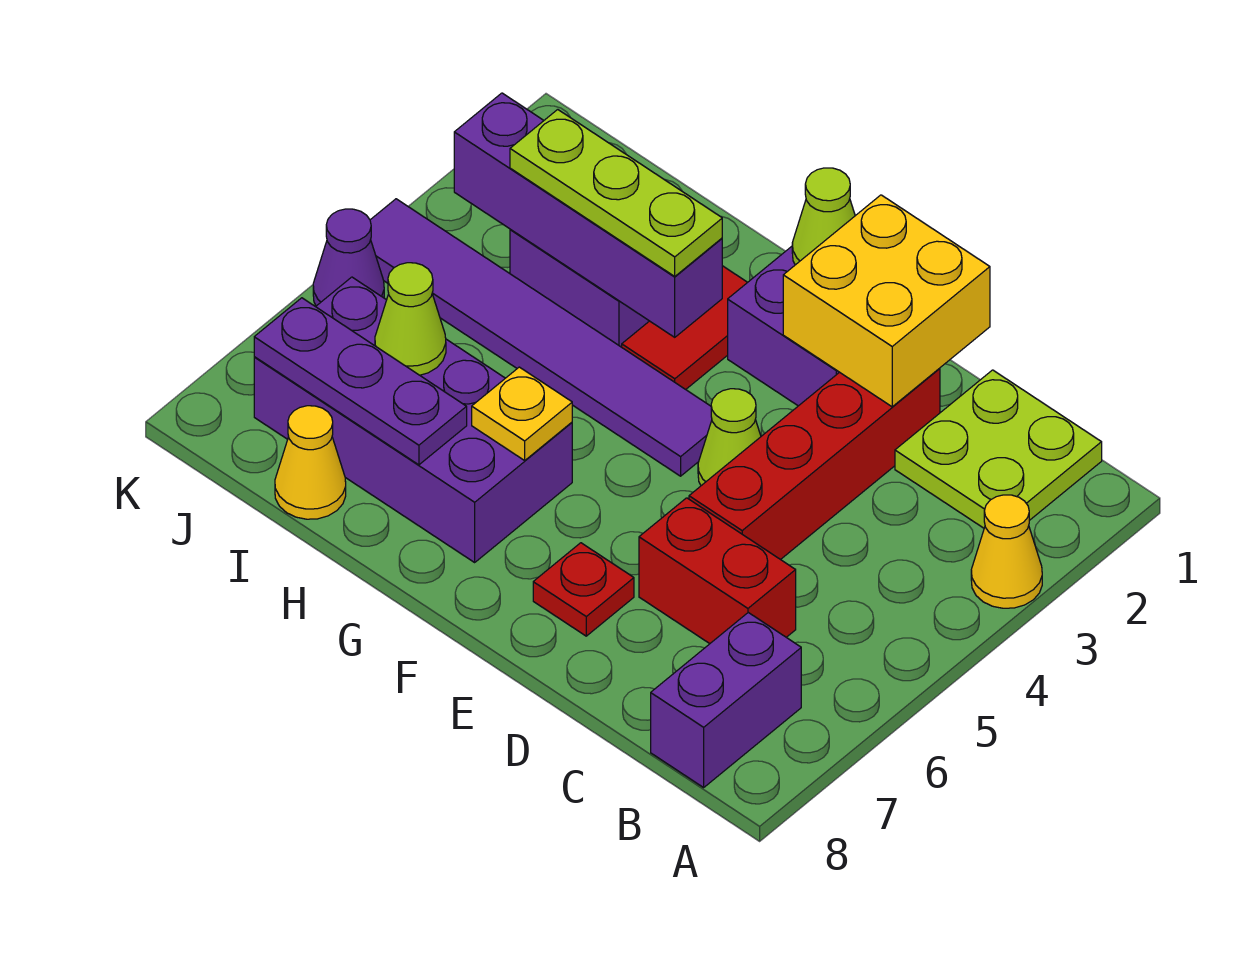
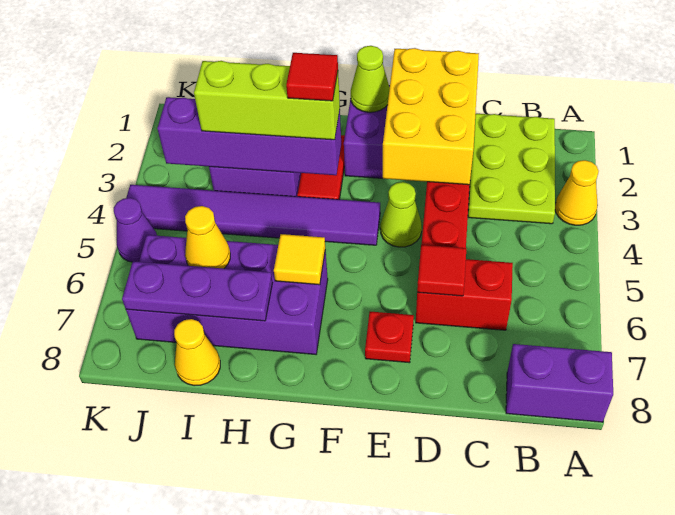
lime 2x2 plate [895,370,1102,528] -> lime 2x3 plate [468,114,555,224]
purple 1x2 brick [651,613,801,787] -> purple 1x2 brick turned to [506,344,613,422]
yellow 2x2 brick [783,195,990,407] -> yellow 2x3 brick [383,48,479,185]
none -> red 1x1 tile [417,245,466,296]
lime 1x3 plate [510,110,722,276] -> lime 1x3 brick [194,61,340,140]
none -> red 1x1 tile [286,53,338,101]
yellow 1x1 plate [472,367,572,460] -> yellow 1x1 tile [274,234,325,285]
lime 1x1 cone [375,263,446,375] -> yellow 1x1 cone [185,206,230,269]

